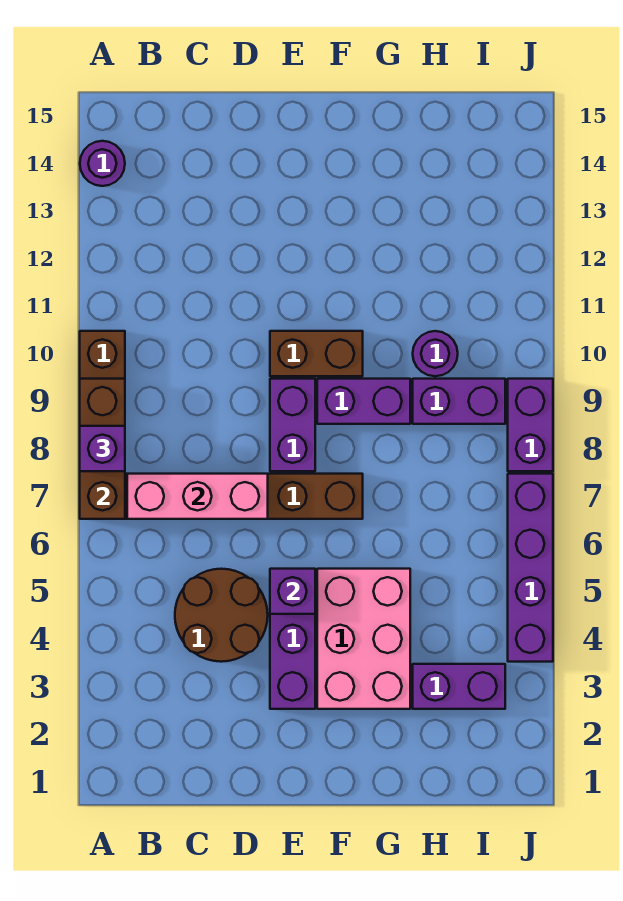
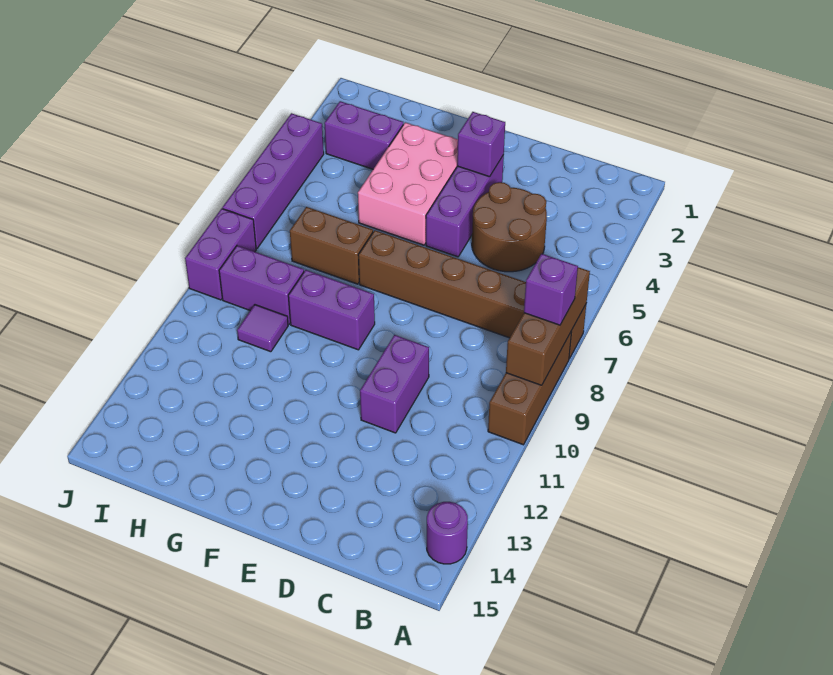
pink 1x3 brick [127,474,268,519] -> none
purple 1x1 brick [270,569,315,614] -> purple 1x1 brick moved to [457,112,505,177]
purple 1x2 brick [270,379,315,471] -> purple 1x2 brick moved to [360,335,429,433]
brown 1x2 brick [270,331,363,376] -> brown 1x2 brick moved to [290,207,373,284]
purple 1x1 round brick [413,331,458,376] -> purple 1x1 tile [237,305,288,352]

